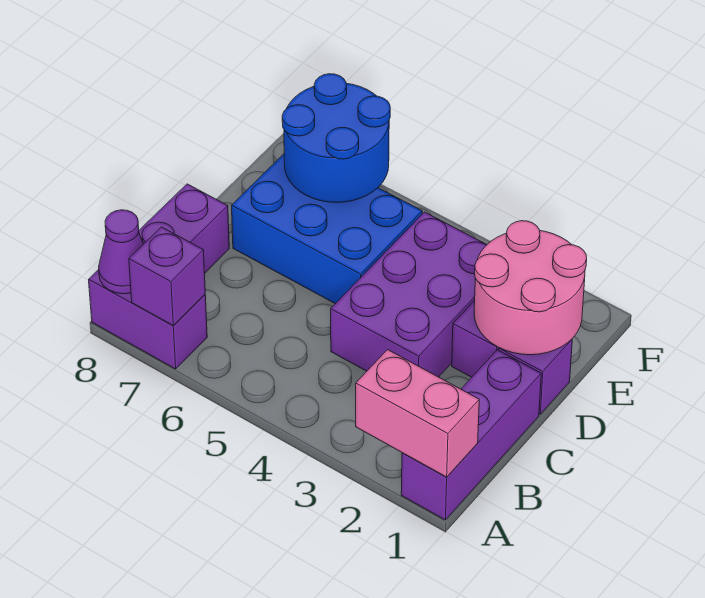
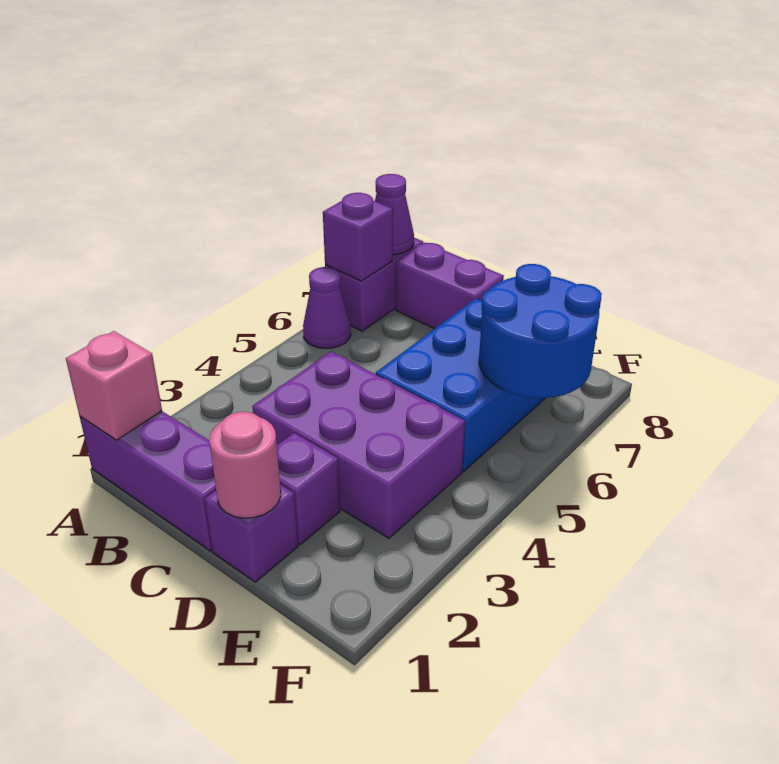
pink 1x2 brick [356,350,479,477] -> pink 1x1 brick [66,331,162,440]
none -> purple 1x1 cone [303,267,351,349]
pink 2x2 round brick [474,221,587,355] -> pink 1x1 round brick [209,412,281,518]

